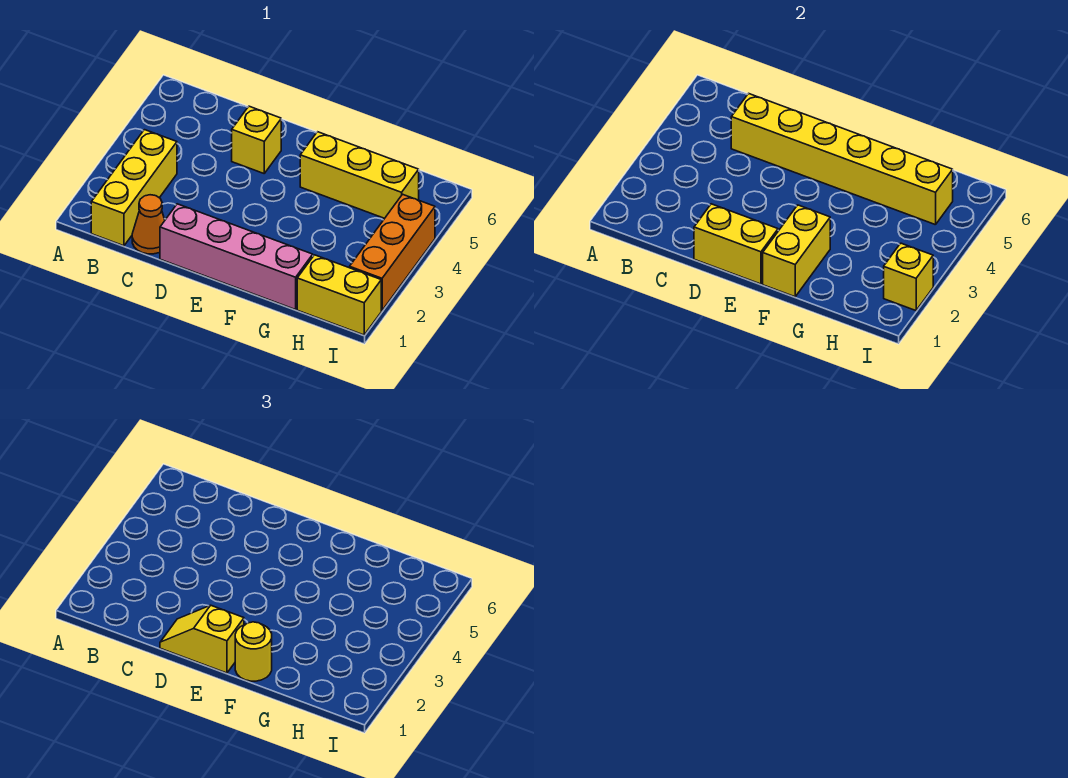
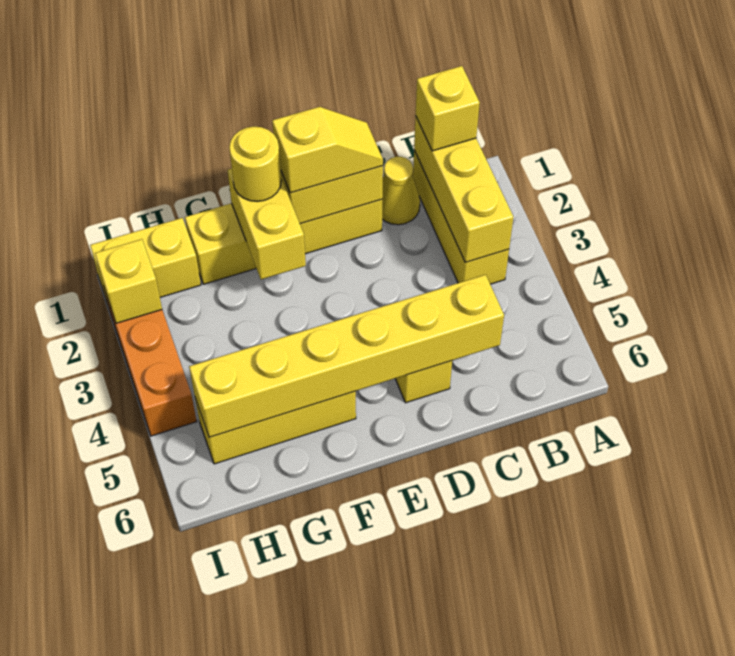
none -> yellow 1x3 brick [414,116,513,262]
none -> yellow 1x1 brick [416,66,480,151]
orange 1x1 cone [132,195,165,254] -> yellow 1x1 cone [382,157,420,225]
pink 1x4 brick [160,204,313,310] -> yellow 1x4 brick [185,199,382,284]

